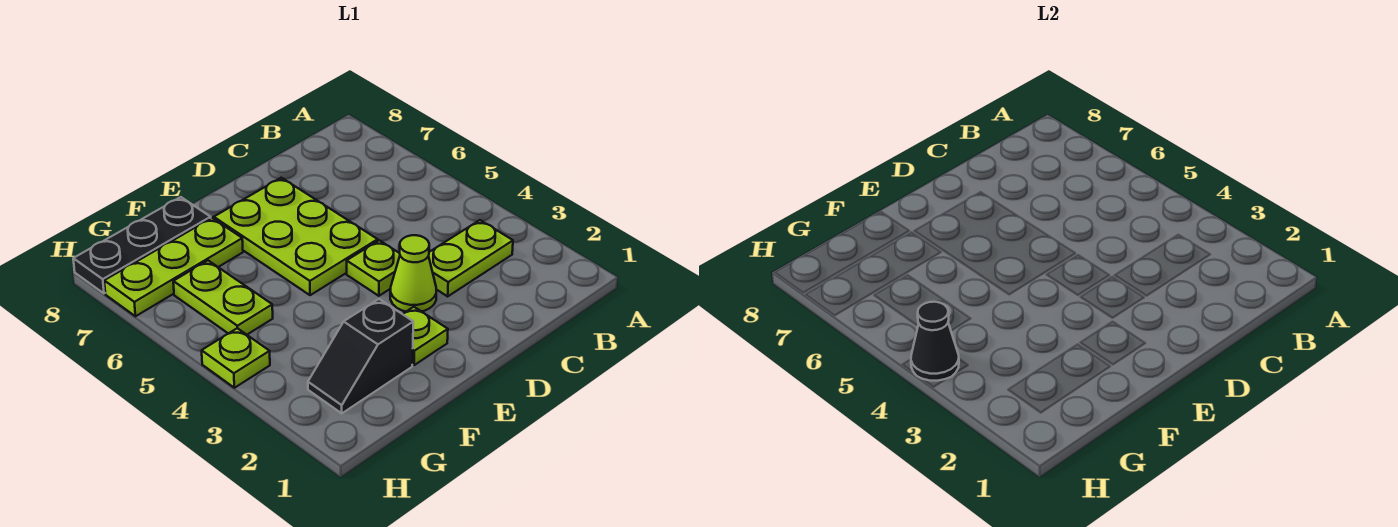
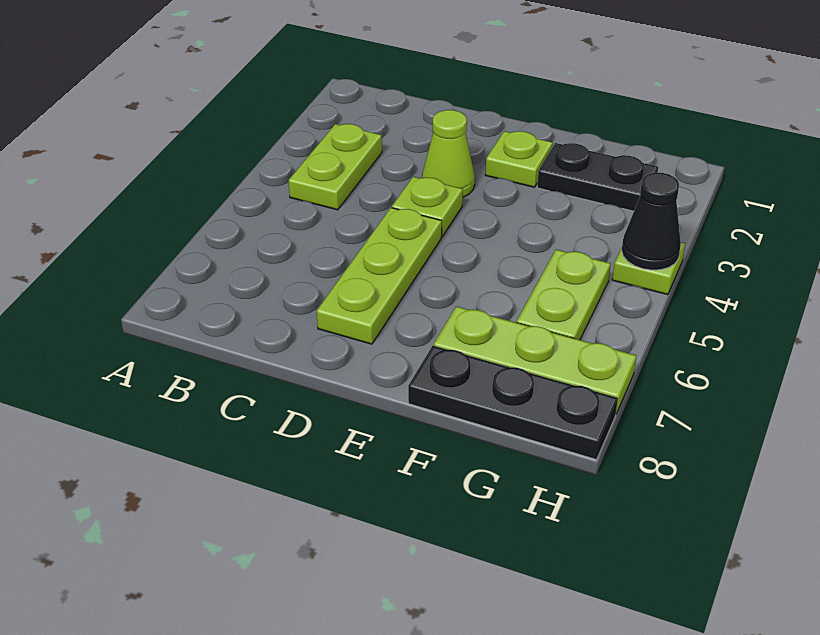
lime 1x2 plate [429,220,513,296] -> lime 1x2 plate turned to [289,124,382,210]
lime 2x3 plate [214,178,378,295] -> lime 1x3 plate [317,208,442,344]
black 1x2 slope [308,299,413,413] -> black 1x2 plate [537,143,658,211]

